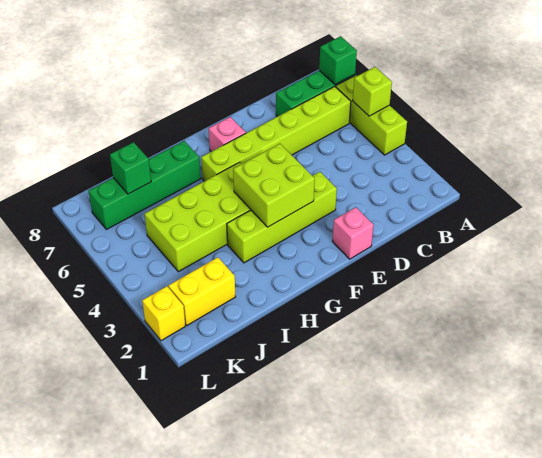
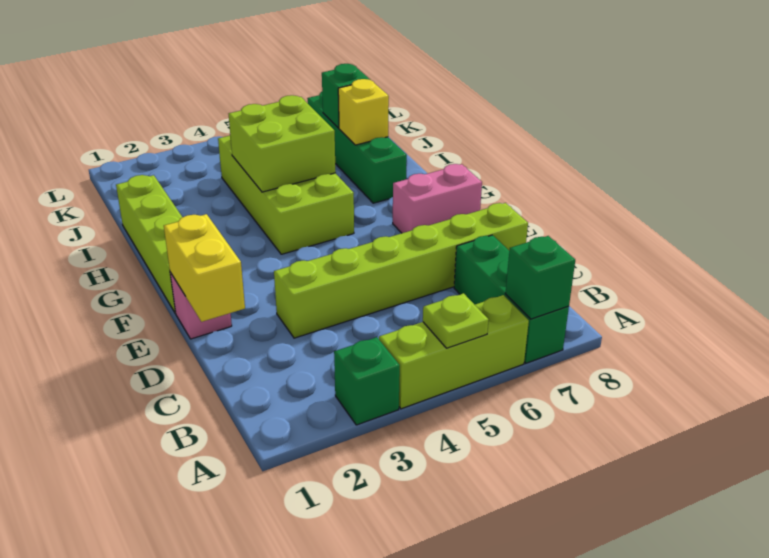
none -> green 1x1 brick [334,337,400,425]
lime 1x1 brick [353,67,392,116] -> lime 1x1 plate [423,293,489,348]
lime 1x6 brick [201,86,351,181] -> lime 1x6 brick turned to [274,203,528,338]
lime 1x4 brick [227,172,337,263] -> lime 1x4 brick moved to [116,175,182,313]
lime 2x2 brick [233,144,315,227] -> lime 2x2 brick moved to [229,95,336,192]
pink 1x1 brick [209,117,246,152] -> pink 1x2 brick [393,164,482,233]
yellow 1x2 brick [168,257,235,325] -> yellow 1x2 brick moved to [164,214,245,322]
yellow 1x1 brick [142,286,185,341] -> yellow 1x1 brick moved to [338,79,389,145]

